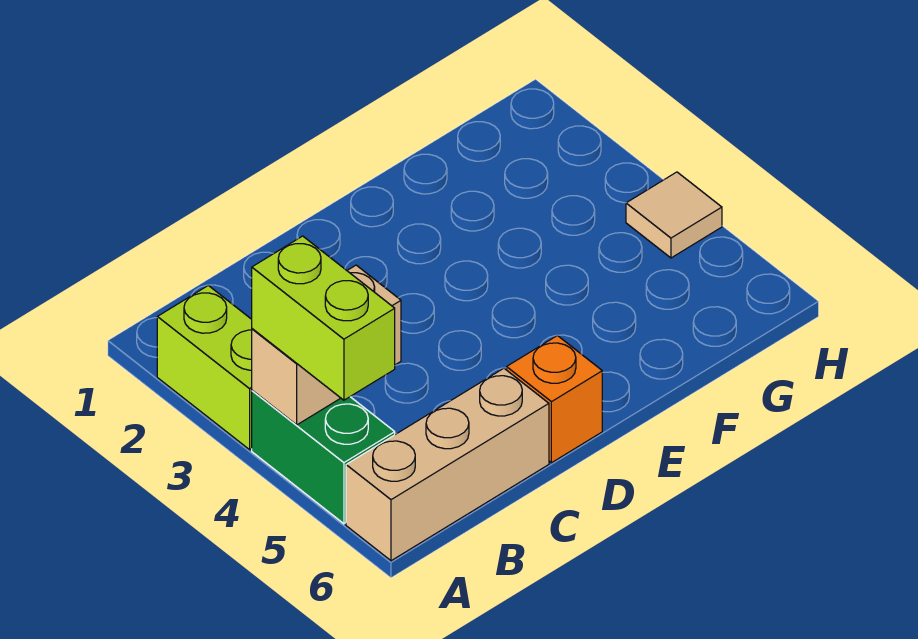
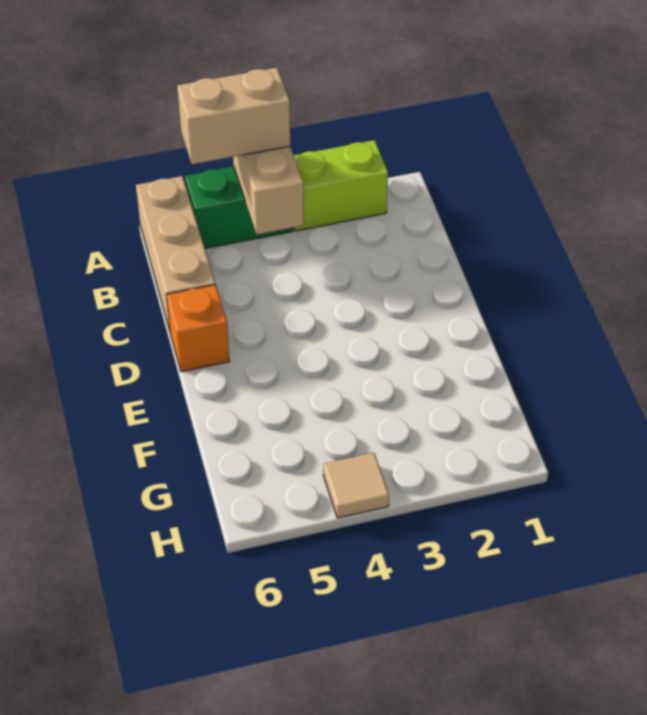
lime 1x2 brick [252,236,395,400] -> tan 1x2 brick [177,68,290,164]

